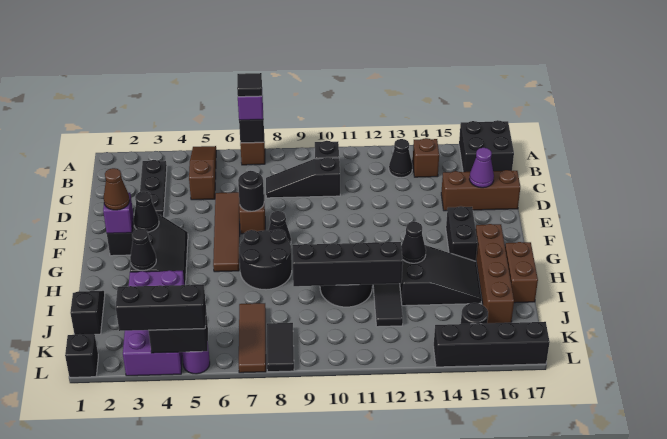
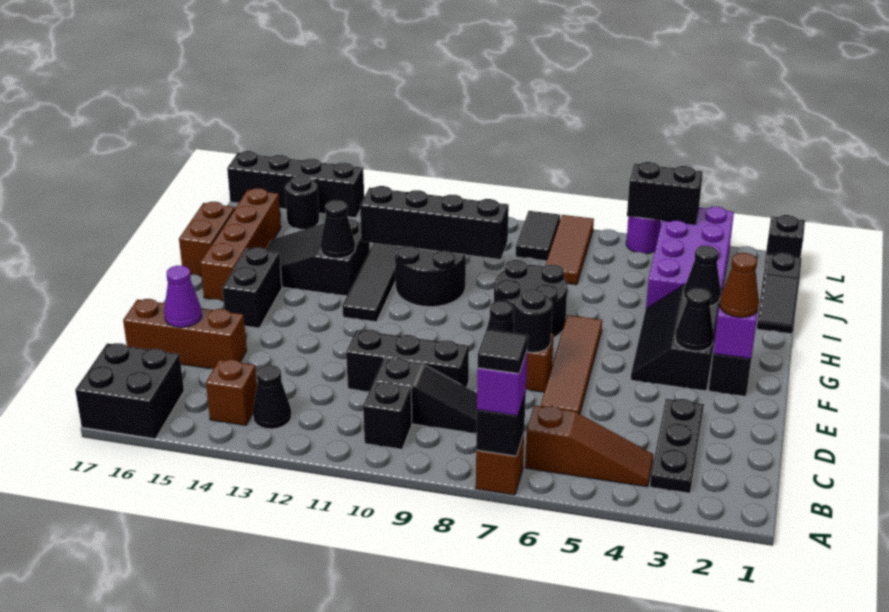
brown 1x3 slope [189,146,216,200] -> brown 1x3 slope turned to [525,405,653,487]
black 1x3 brick [116,284,206,331] -> black 1x3 brick moved to [346,330,469,392]

